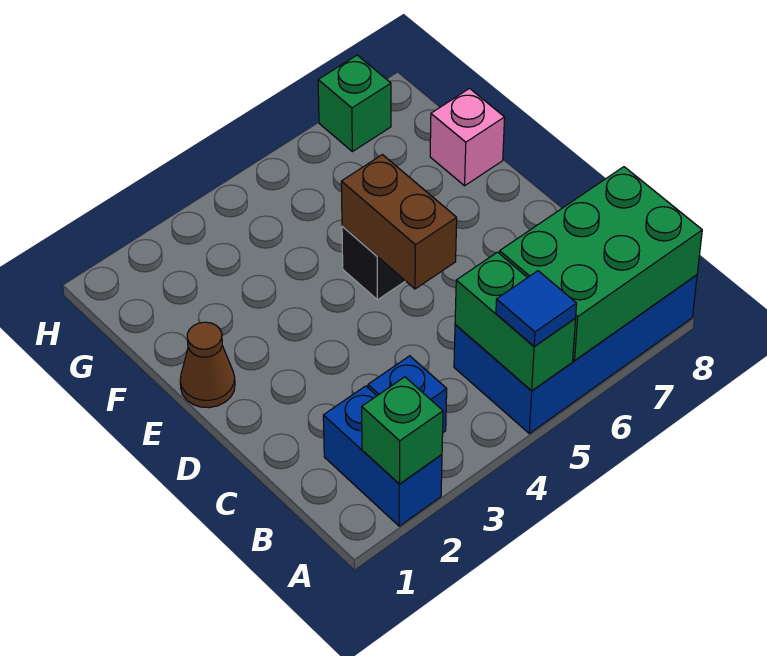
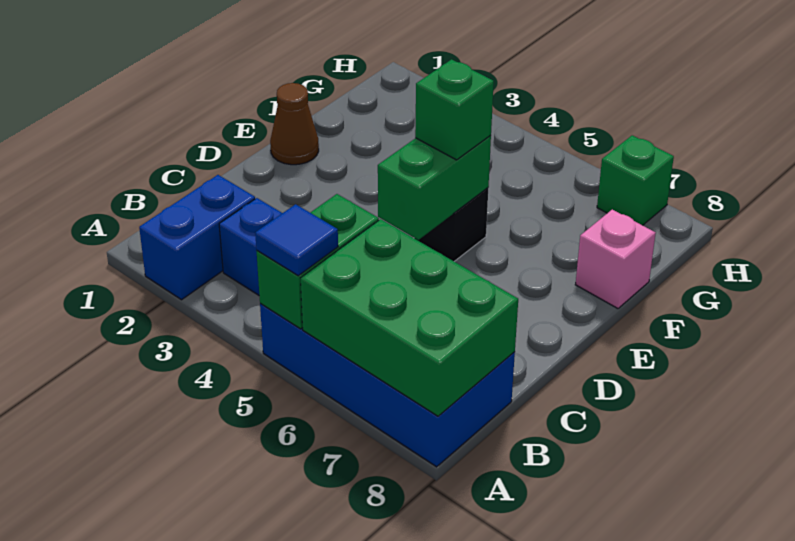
green 1x1 brick [362,377,443,484] -> green 1x1 brick moved to [415,59,494,160]
brown 1x2 brick [341,155,457,289] -> green 1x2 brick [378,135,491,240]

